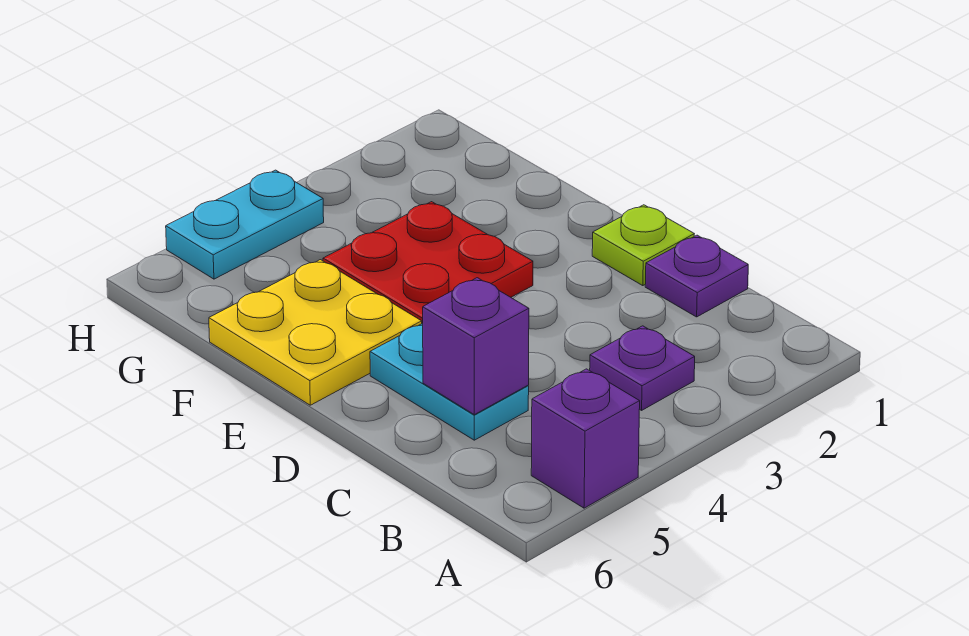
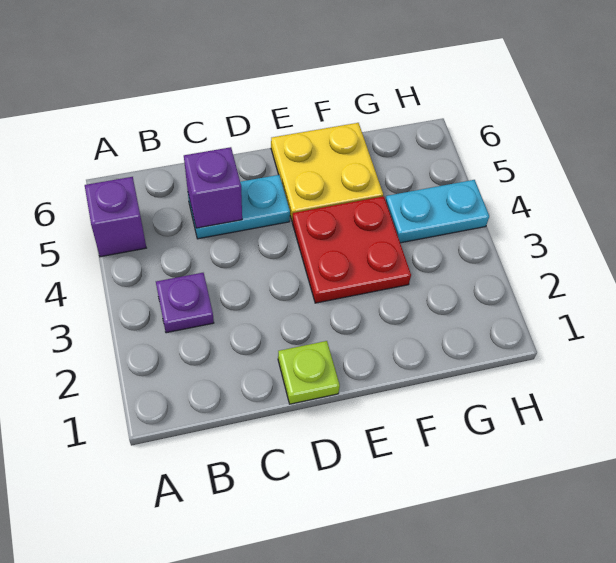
purple 1x1 plate [645,235,748,317] -> none
cyan 1x2 plate [166,170,324,279] -> cyan 1x2 plate turned to [386,180,489,243]

